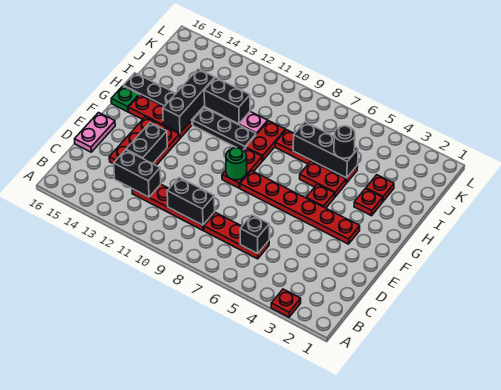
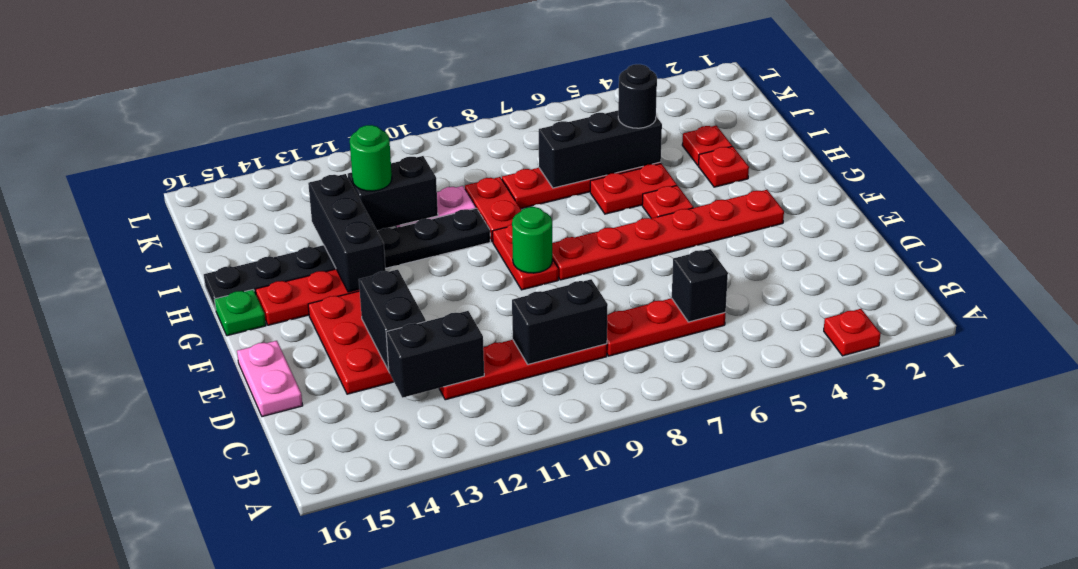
none -> green 1x1 round brick [350,125,392,191]

